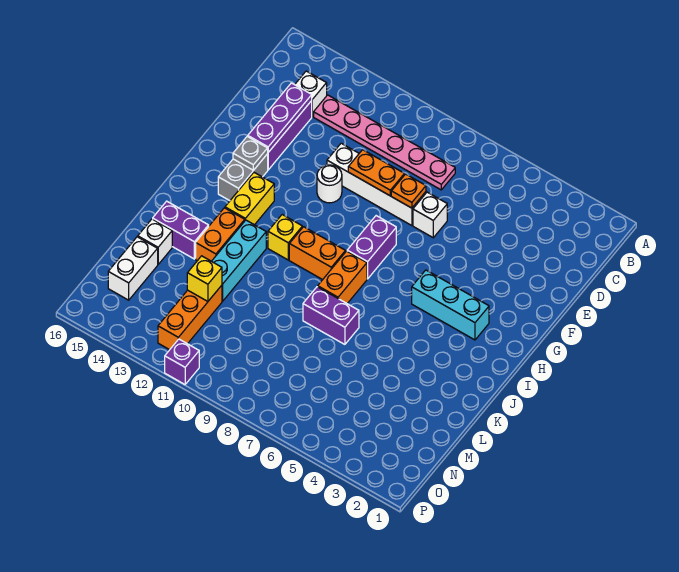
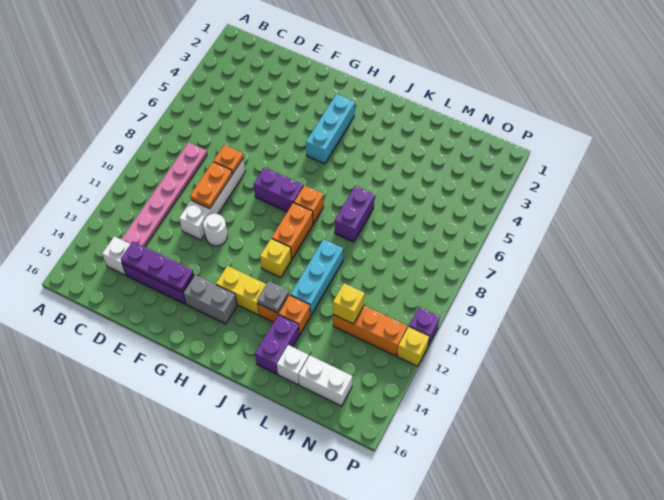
white 1x1 brick [413,192,447,238] -> none
grey 1x1 plate [233,136,268,170] -> grey 1x1 plate moved to [257,281,289,313]
orange 1x2 brick [318,251,367,303] -> orange 1x1 brick [294,185,324,224]
cyan 1x3 brick [212,220,266,301] -> cyan 1x3 brick turned to [290,239,343,316]
none -> yellow 1x1 brick [397,327,430,366]

